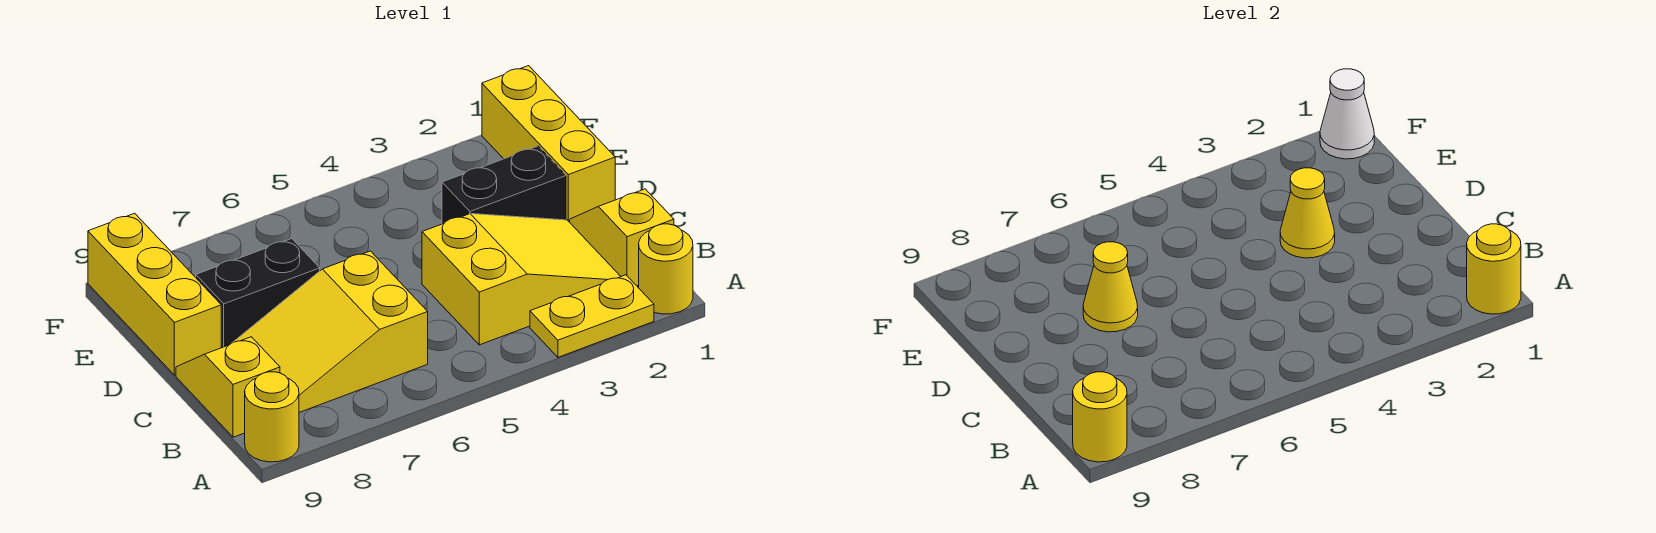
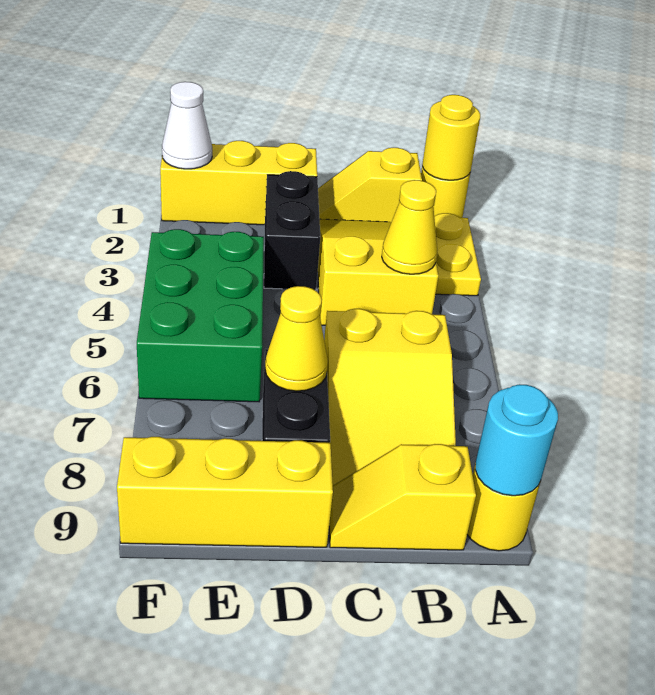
yellow 1x1 round brick [1073,372,1127,462] -> cyan 1x1 round brick [475,384,558,496]
yellow 1x1 cone [1280,168,1335,258] -> yellow 1x1 cone moved to [382,180,437,274]
none -> green 2x3 brick [137,229,264,402]

